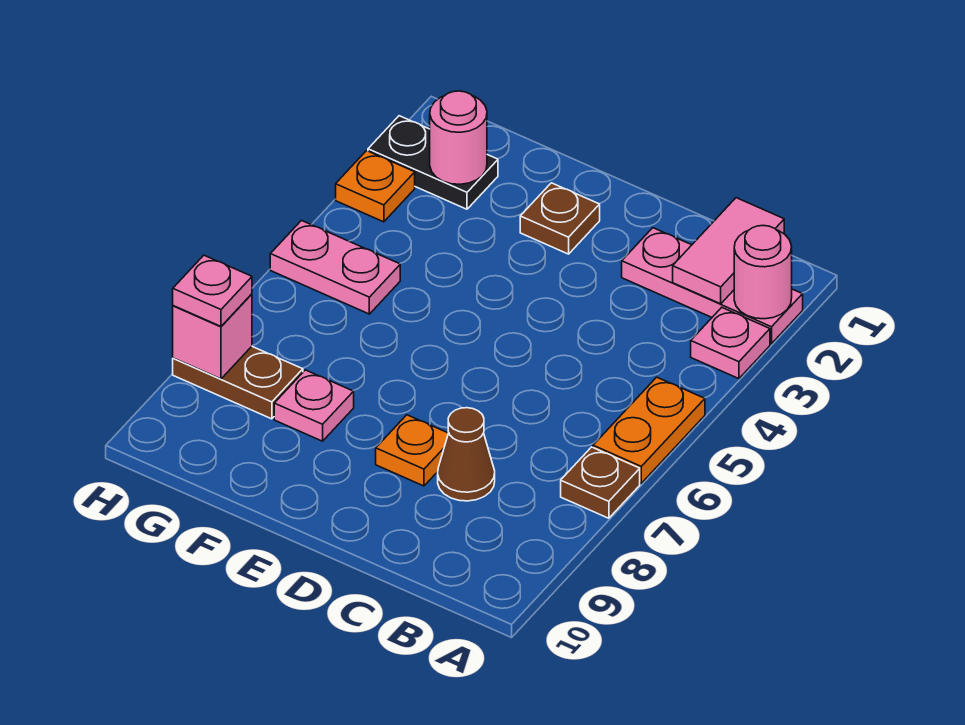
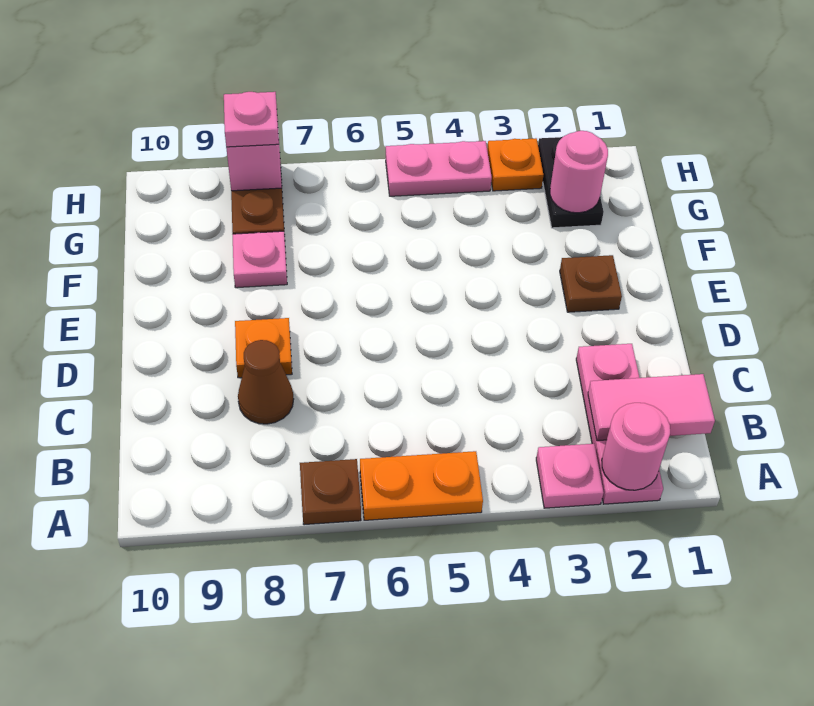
pink 1x2 plate [270,221,400,314] -> pink 1x2 plate turned to [386,141,492,196]

